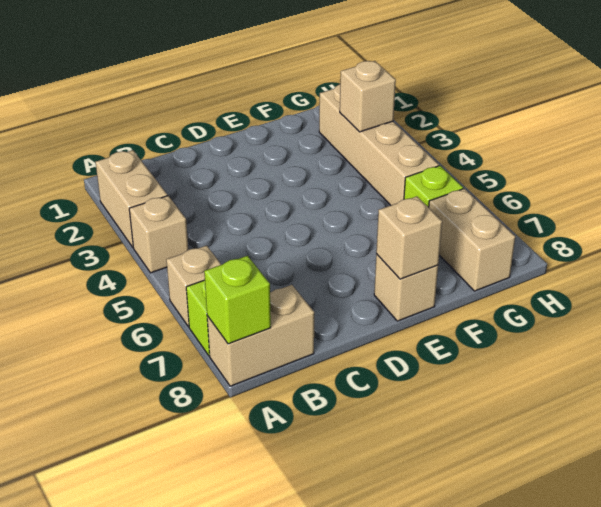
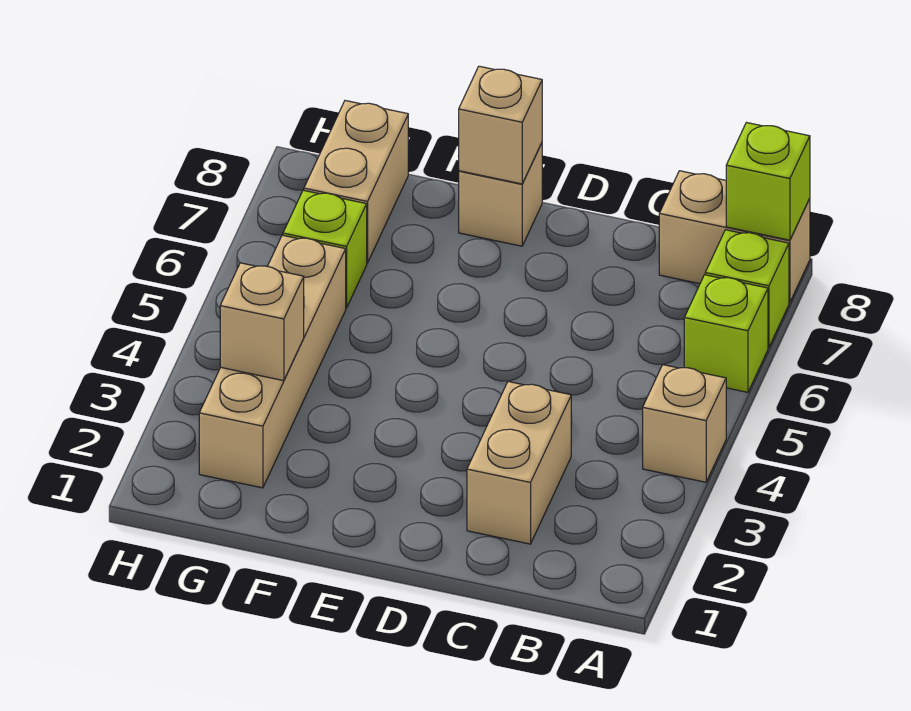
tan 1x2 brick [96,150,167,247] -> tan 1x2 brick moved to [467,382,571,544]
tan 1x1 brick [166,246,221,327] -> lime 1x1 brick [684,275,768,392]

